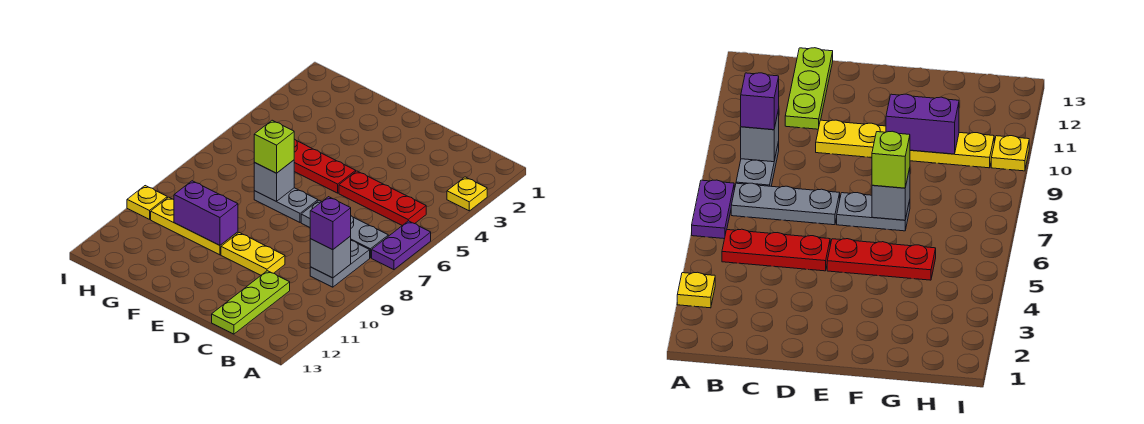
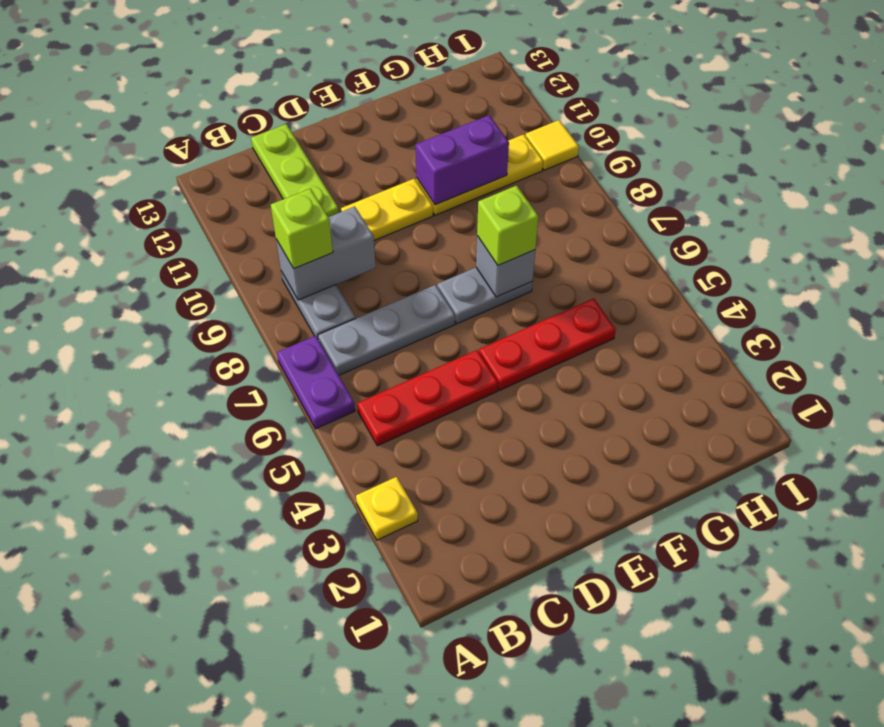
grey 1x1 brick [310,236,351,278] -> grey 1x2 brick [276,207,376,300]
purple 1x1 brick [310,197,351,250] -> lime 1x1 brick [271,189,333,269]
yellow 1x1 plate [127,186,167,219] -> yellow 1x1 tile [525,120,579,170]

